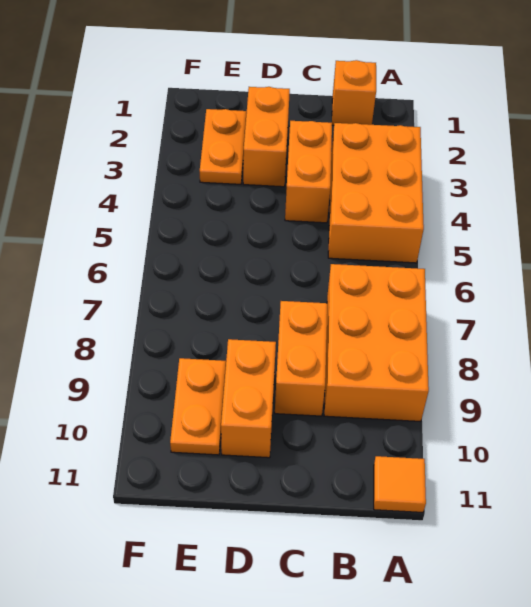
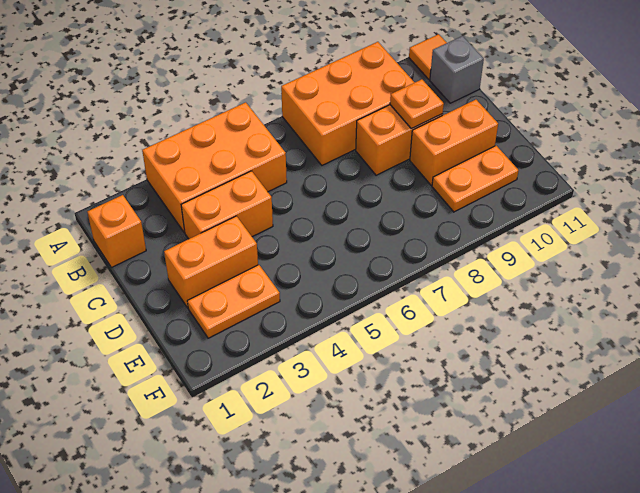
none -> grey 1x1 brick [430,36,484,103]
none -> orange 1x1 plate [390,79,444,129]

